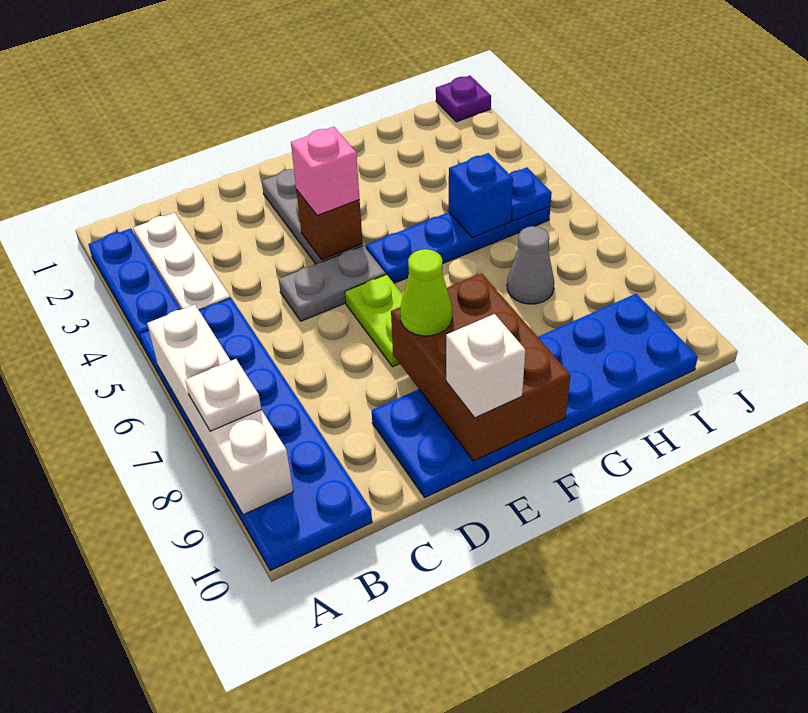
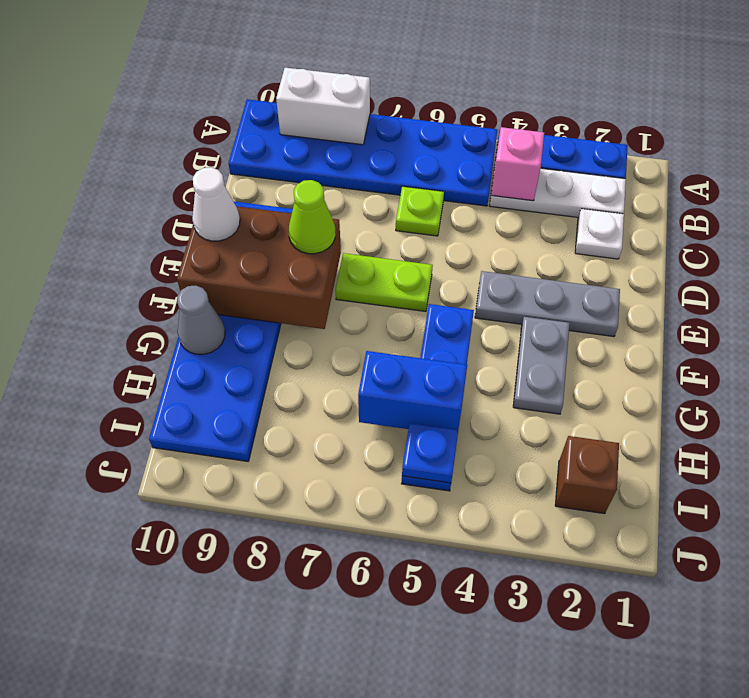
white 1x4 brick [147,304,293,515] -> white 1x2 brick [276,68,370,145]
white 1x1 plate [185,359,261,431] -> white 1x1 plate moved to [575,209,624,259]
none -> lime 1x1 plate [396,186,444,236]
grey 1x2 plate [279,246,386,321] -> grey 1x2 plate moved to [513,317,570,414]
brown 1x1 brick [296,190,363,260] -> brown 1x1 brick moved to [555,436,619,514]
pink 1x1 brick [291,127,360,215] -> pink 1x1 brick moved to [491,127,544,201]
white 1x1 brick [446,314,525,418] -> white 1x1 cone [192,167,240,241]
blue 1x1 brick [449,153,513,238] -> blue 1x2 brick [358,351,467,430]
grey 1x1 cone [507,226,554,304] -> grey 1x1 cone moved to [177,285,225,354]
purple 1x1 plate [436,76,491,122] -> none

